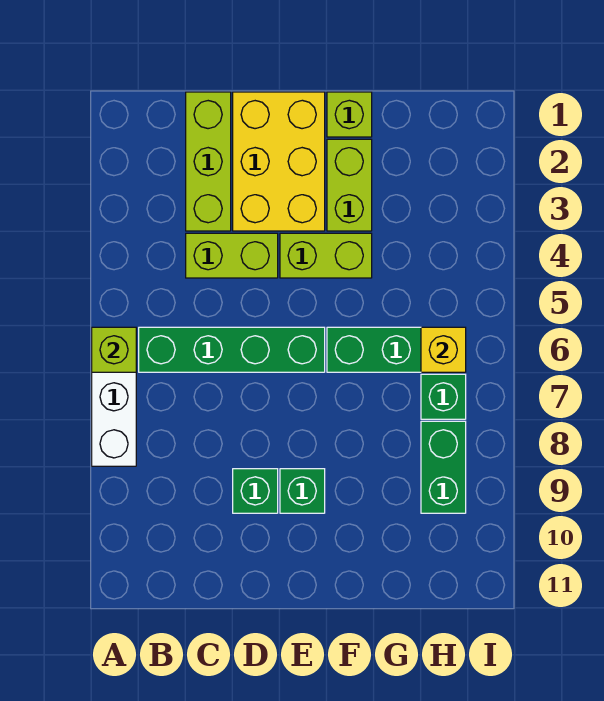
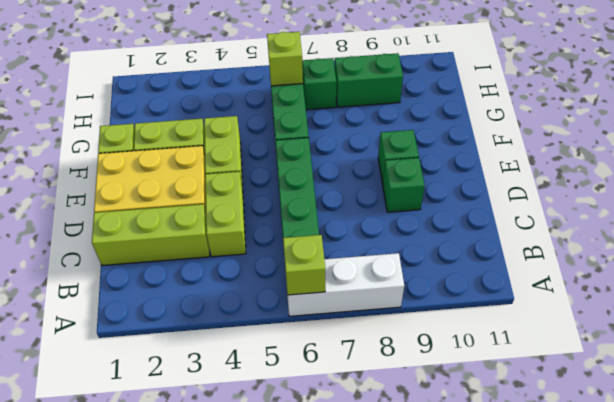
yellow 1x1 brick [421,327,466,372] -> lime 1x1 brick [267,32,303,86]

